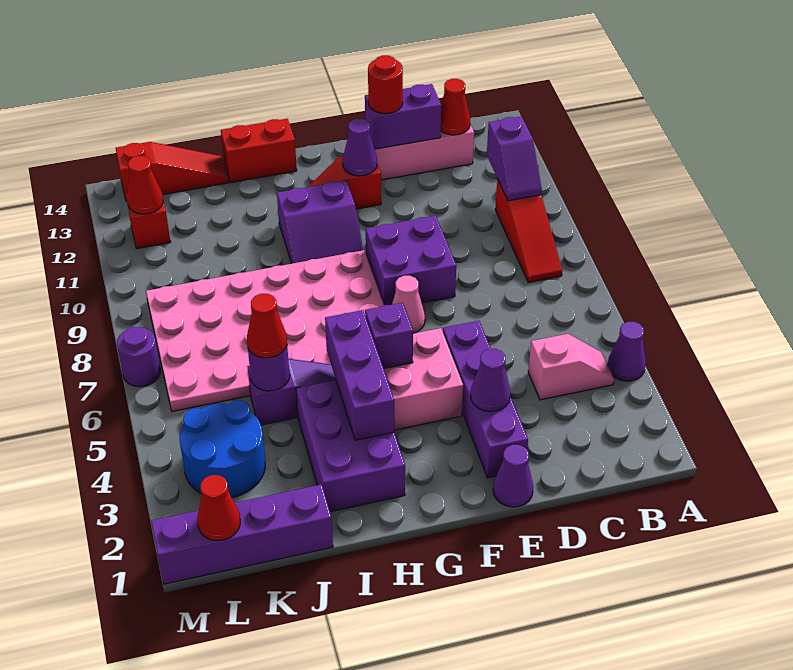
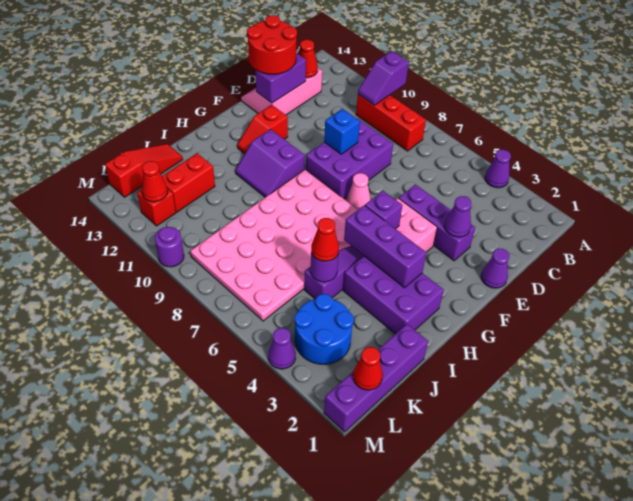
pink 1x2 slope [528,334,614,400] -> none
red 1x3 slope [495,179,562,283] -> red 1x3 brick [356,95,426,151]
purple 1x2 slope [487,116,542,201] -> purple 1x2 slope turned to [358,51,409,105]
purple 1x4 brick [443,321,528,478] -> purple 1x3 brick [399,185,475,261]
purple 2x2 brick [366,216,456,306] -> purple 2x3 brick [306,119,393,199]
none -> blue 1x1 brick [324,109,360,154]
red 1x1 round brick [368,55,403,114] -> red 2x2 round brick [247,15,297,74]
purple 1x1 cone [343,119,377,176] -> purple 1x1 cone moved to [268,328,296,369]
purple 2x2 slope [277,180,363,264] -> purple 2x2 slope turned to [235,129,305,197]
red 1x2 brick [221,119,297,183] -> red 1x2 brick moved to [162,153,215,212]
purple 1x1 round brick [117,327,160,387] -> purple 1x1 round brick moved to [155,227,184,267]

